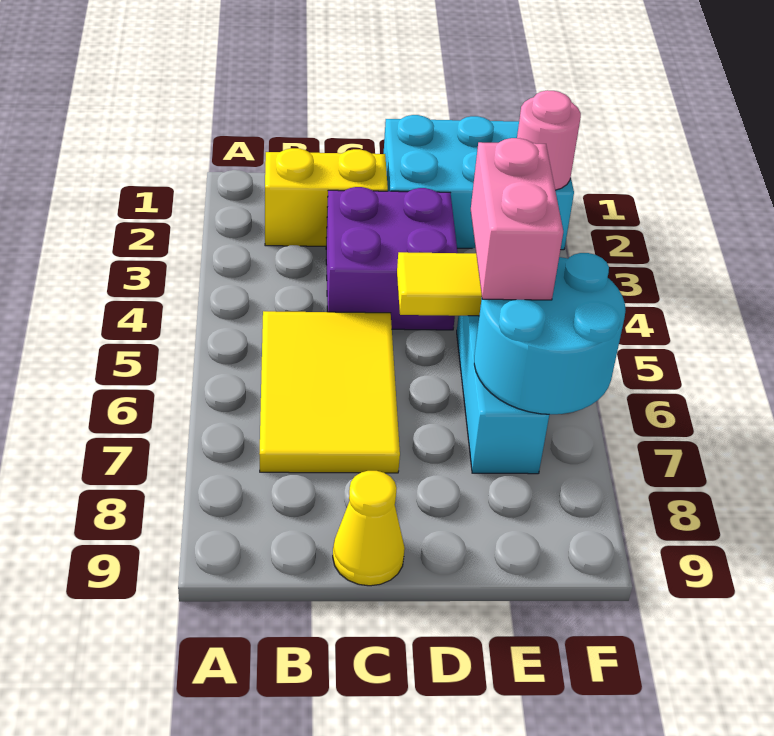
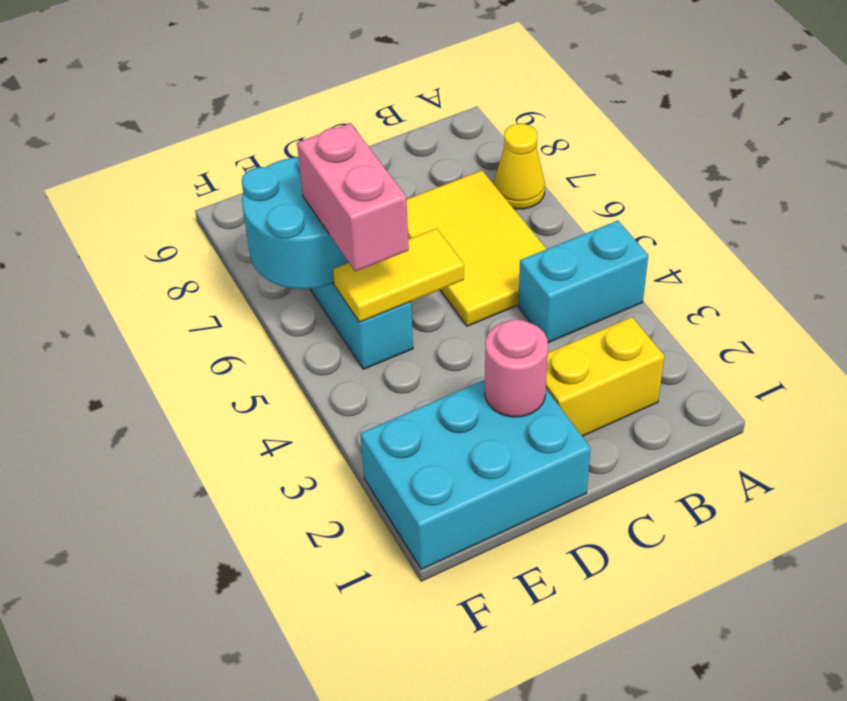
none -> cyan 1x2 brick [518,221,648,343]
purple 2x2 brick [326,187,458,330] -> none
yellow 1x1 cone [333,471,405,586] -> yellow 1x1 cone moved to [494,124,545,209]
pink 1x1 round brick [517,90,581,190] -> pink 1x1 round brick moved to [485,320,548,417]

